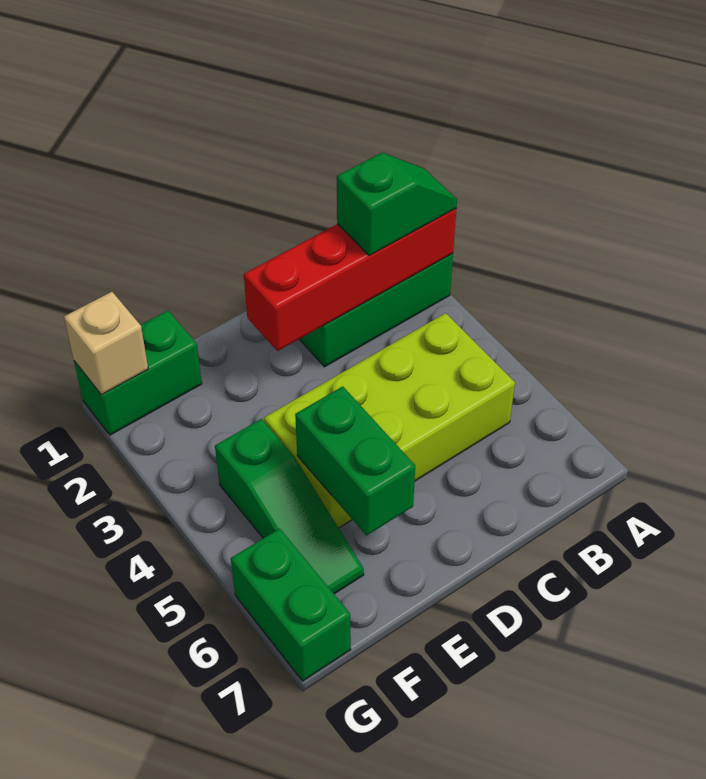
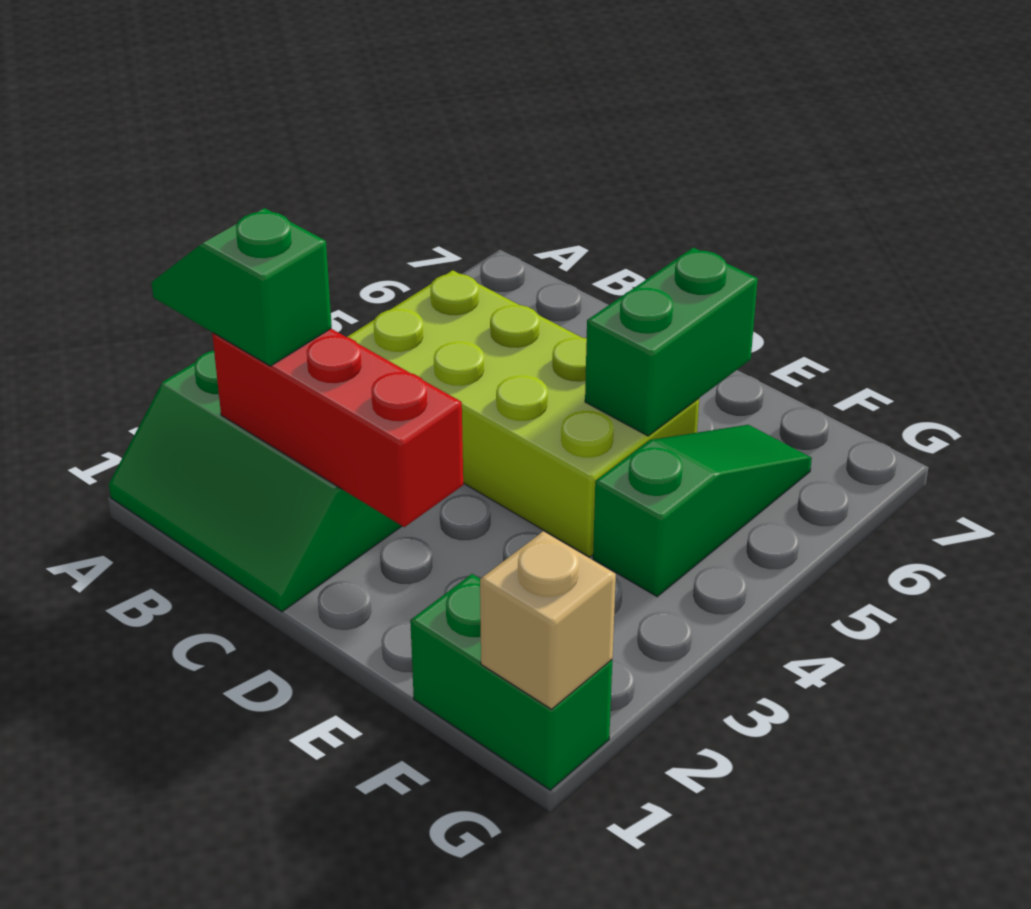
red 1x4 brick [244,209,456,351] -> red 1x3 brick [212,329,463,527]
green 1x2 brick [231,529,351,681] -> none

